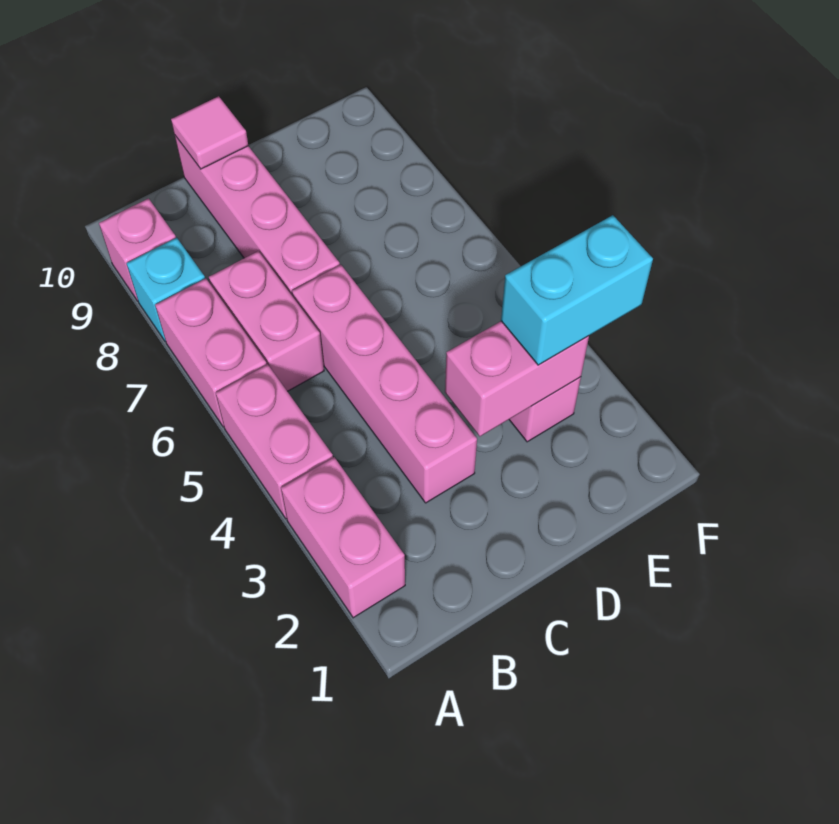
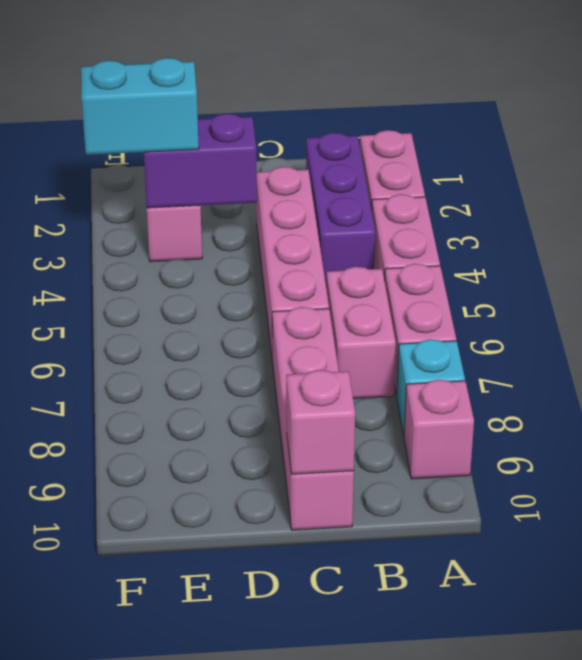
none -> purple 1x3 brick [306,133,375,283]
pink 1x1 tile [171,96,248,169] -> pink 1x1 brick [286,370,355,474]
pink 1x2 brick [445,321,589,436] -> purple 1x2 brick [144,114,257,208]

